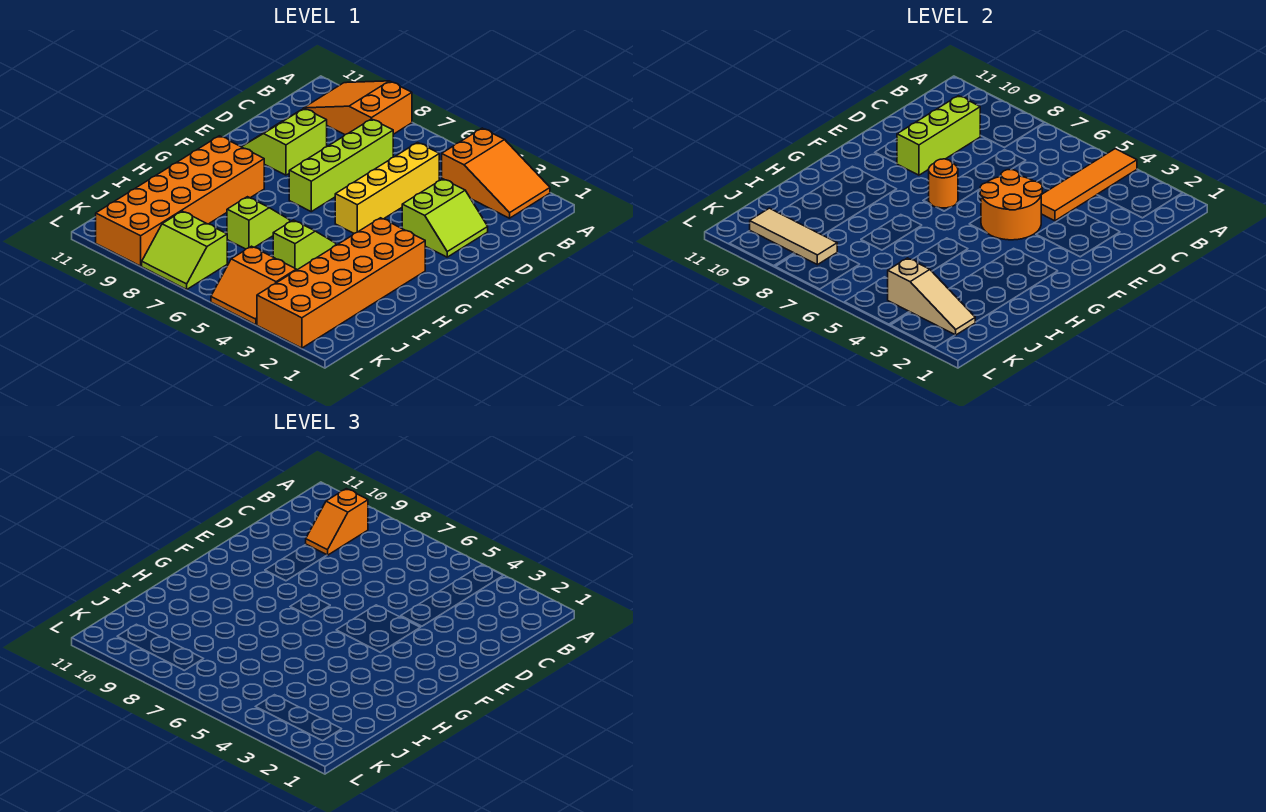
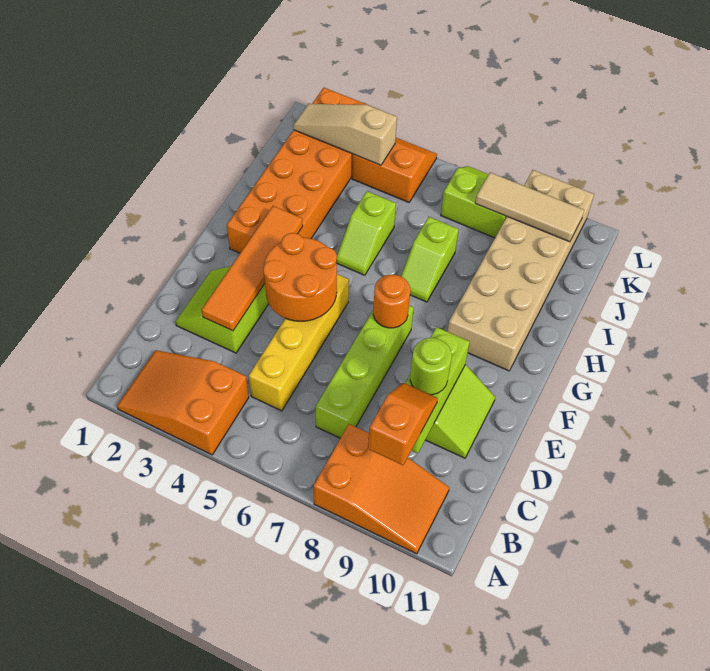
orange 1x4 tile [1041,149,1137,221] -> orange 1x4 tile moved to [202,206,303,331]
none -> lime 1x1 round brick [410,338,452,395]
orange 2x6 brick [96,136,264,266] -> tan 2x6 brick [447,170,594,371]

